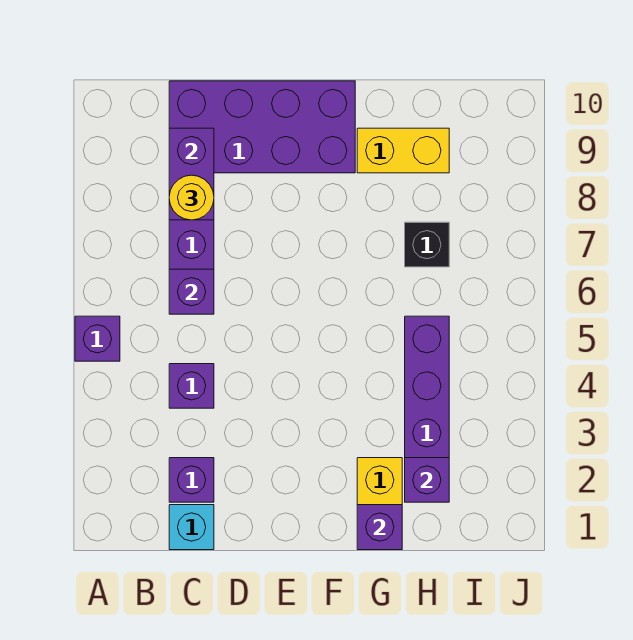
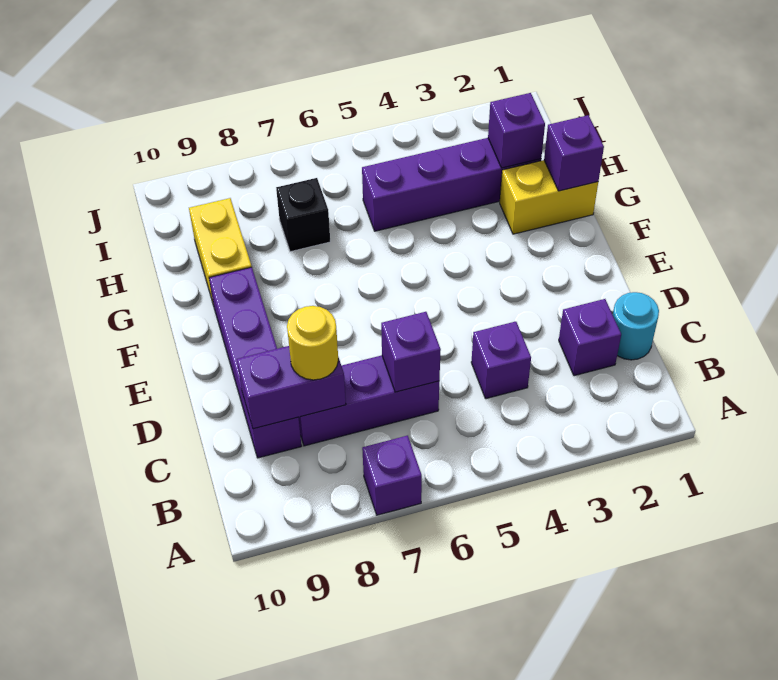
purple 1x1 brick [75,316,120,361] -> purple 1x1 brick moved to [362,436,422,515]
cyan 1x1 brick [169,505,214,550] -> cyan 1x1 round brick [613,292,659,360]
purple 2x4 brick [169,81,355,173] -> purple 1x4 brick [209,267,302,458]

